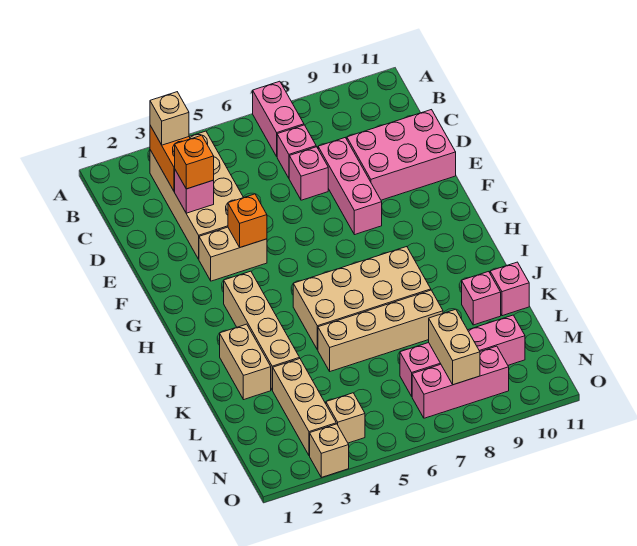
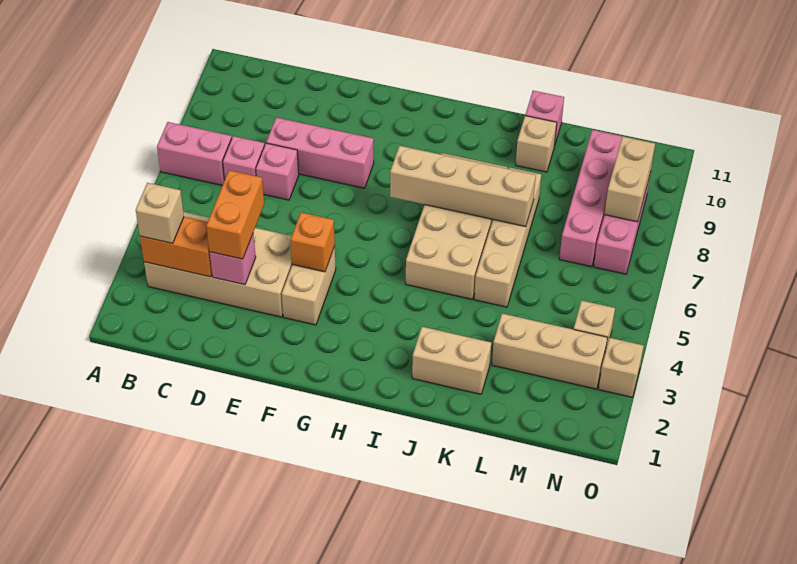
orange 1x1 brick [175,135,214,189] -> orange 1x2 brick [206,170,264,259]
pink 2x3 brick [347,110,456,200] -> none
tan 1x4 brick [224,271,300,390] -> tan 1x4 brick moved to [390,146,536,227]
pink 1x1 brick [462,272,501,325] -> tan 1x1 brick [516,116,557,172]
tan 1x2 brick [429,309,480,385] -> tan 1x2 brick turned to [605,136,655,222]

